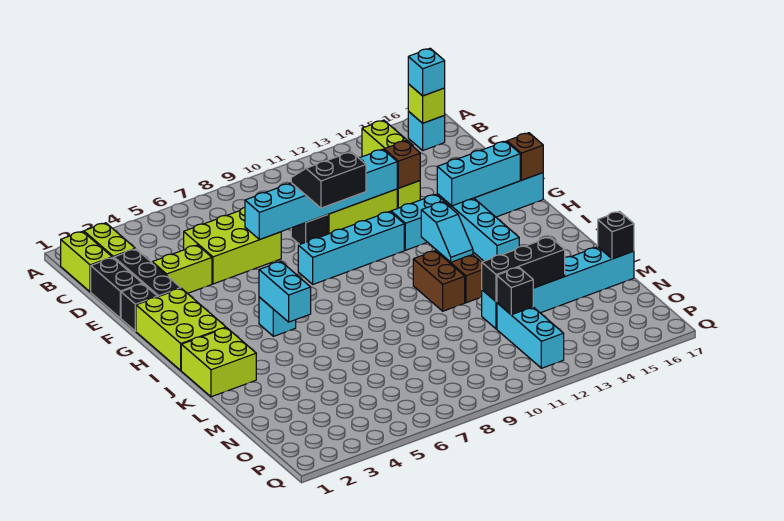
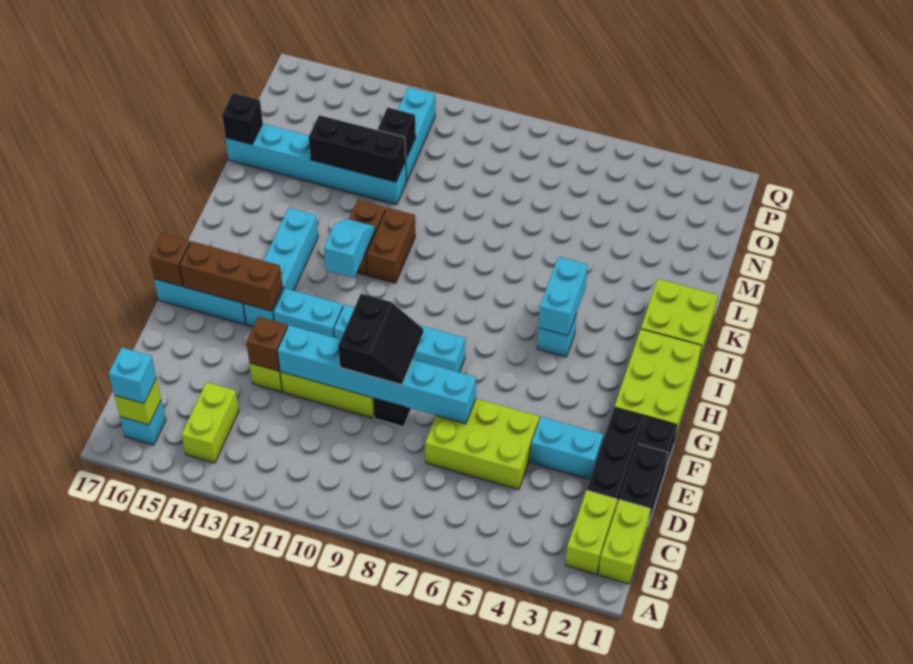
lime 1x2 brick [152,245,212,294] -> cyan 1x2 brick [530,417,603,480]
black 2x2 slope [291,152,366,208] -> black 2x2 slope turned to [338,294,423,385]
cyan 1x3 brick [437,141,520,206] -> brown 1x3 brick [179,241,283,311]

